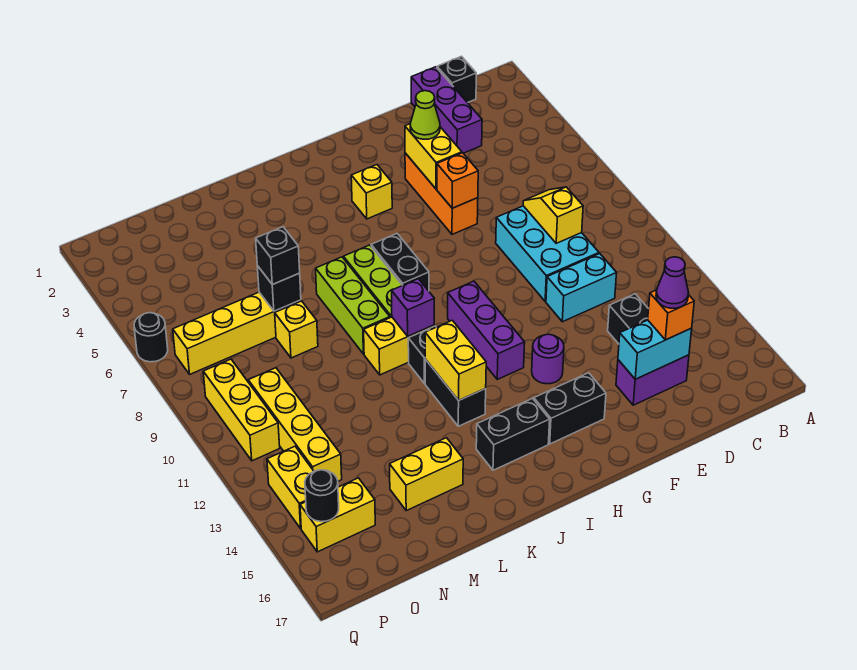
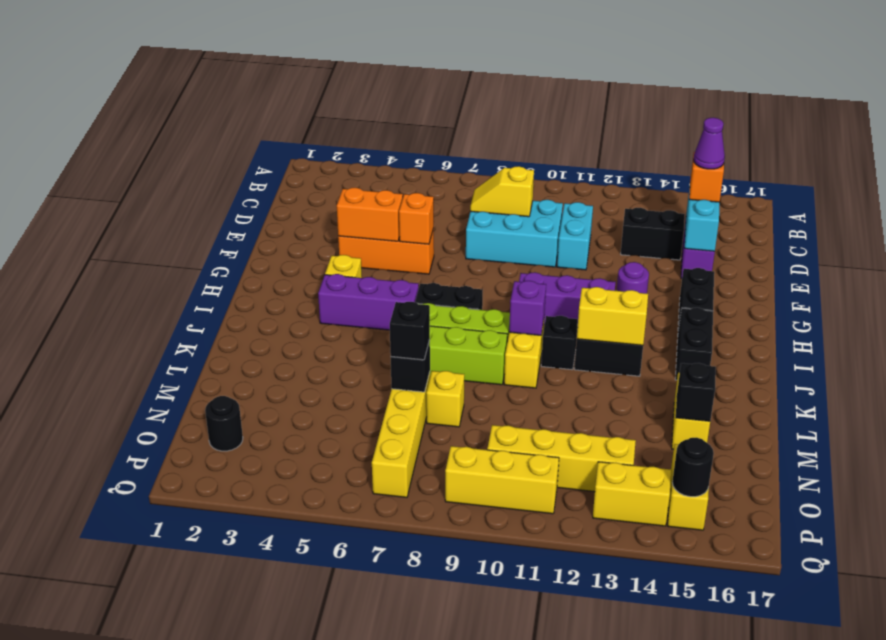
black 1x1 brick [437,56,476,103] -> black 1x1 brick moved to [676,363,716,421]
purple 1x3 brick [411,67,482,153] -> purple 1x3 brick moved to [318,274,419,330]
yellow 1x2 brick [405,124,462,189] -> orange 1x2 brick [337,188,403,241]
lime 1x1 cone [410,91,440,139] -> none
black 1x1 round brick [134,313,168,362] -> black 1x1 round brick moved to [205,396,243,451]

